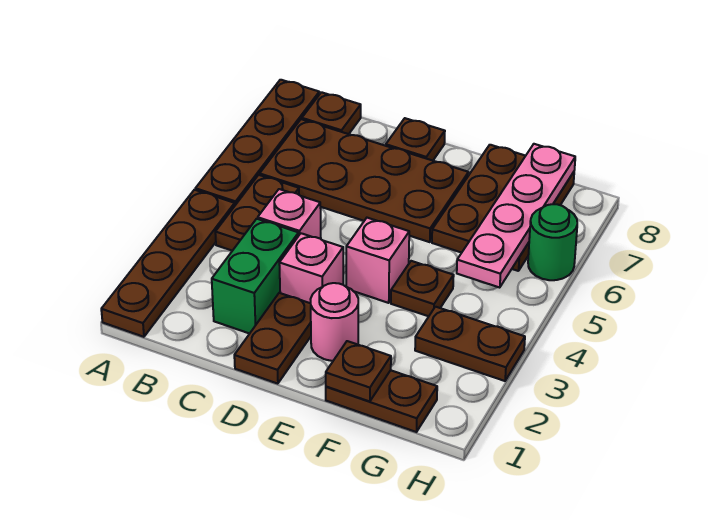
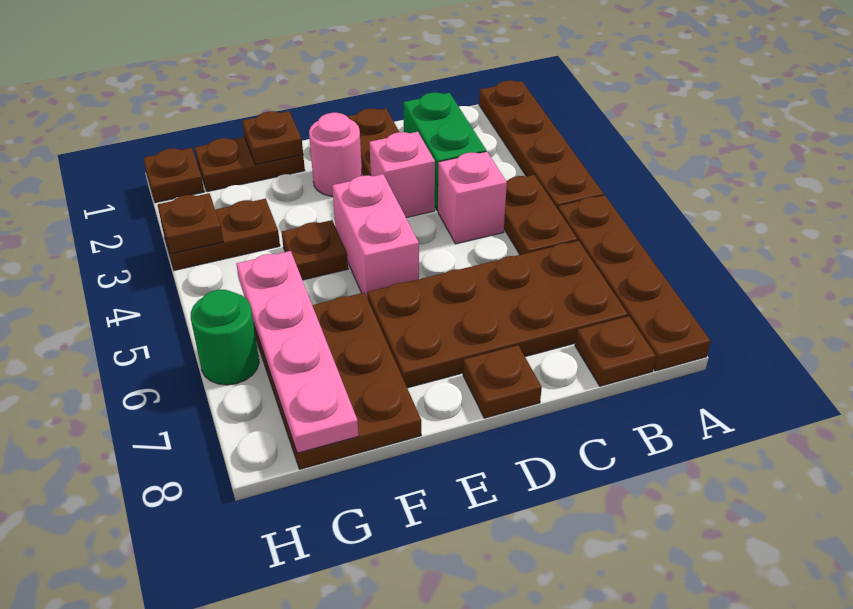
pink 1x1 brick [346,218,409,303] -> pink 1x2 brick [332,174,419,299]
none -> brown 1x1 plate [143,148,204,203]
none -> brown 1x1 plate [158,193,223,254]

